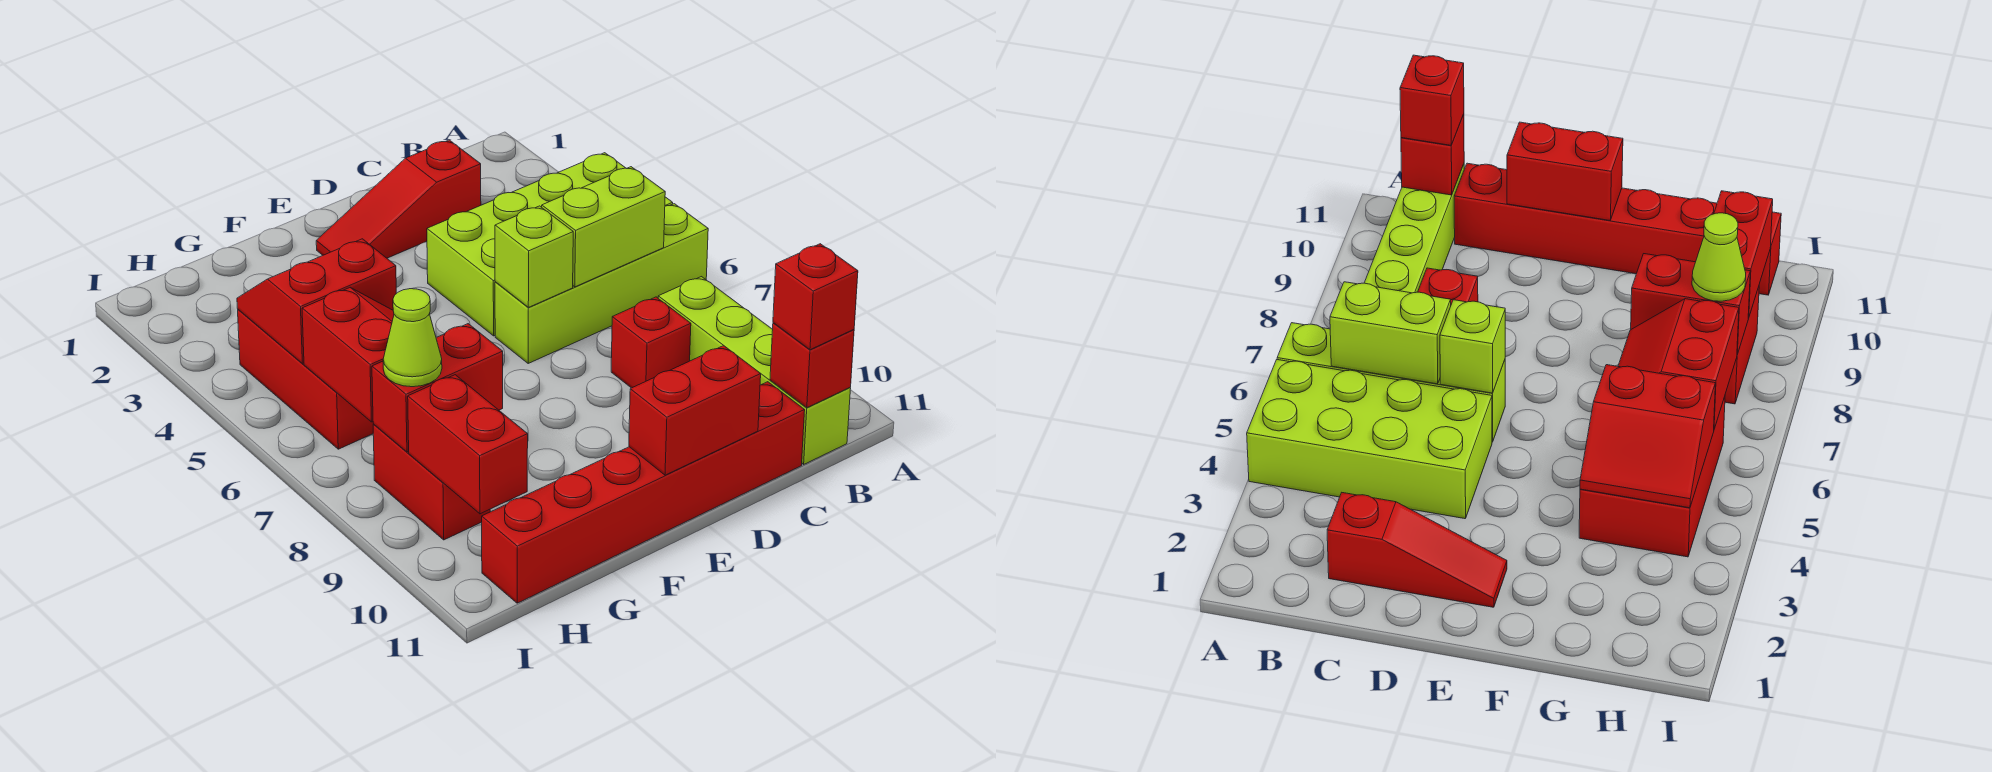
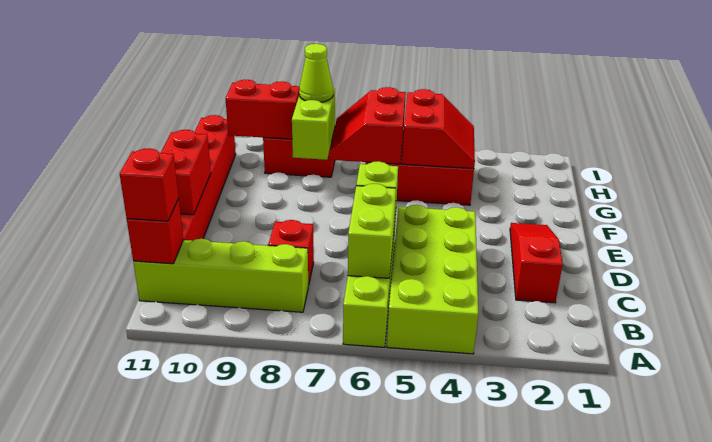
red 2x2 slope [302,288,394,422] -> red 2x2 slope turned to [329,87,406,164]
red 1x2 brick [372,324,503,452] -> lime 1x2 brick [292,88,335,160]

